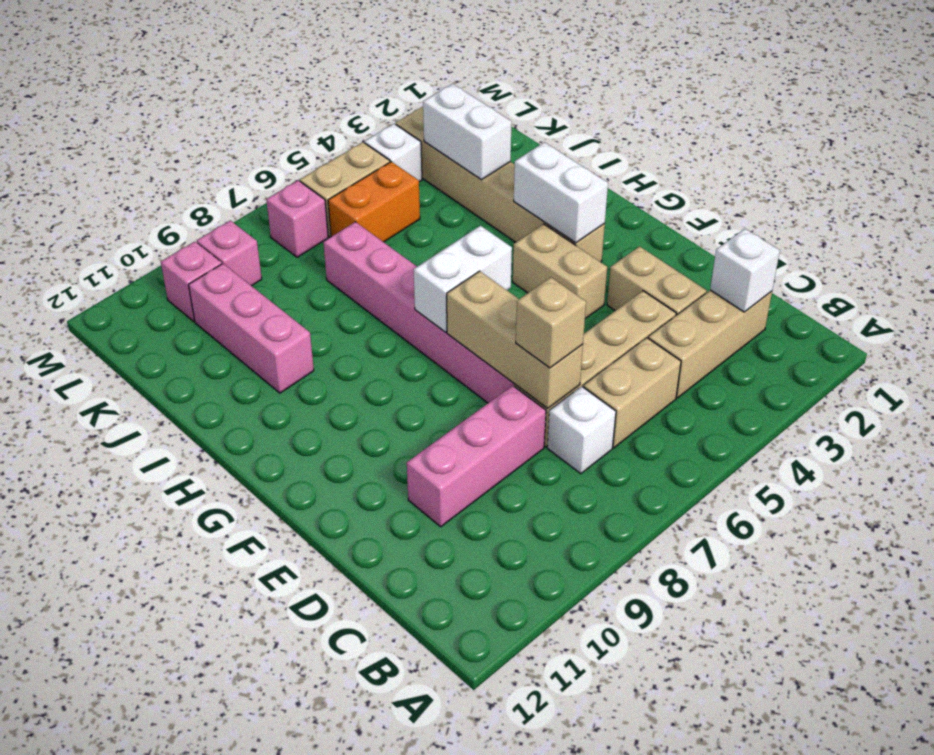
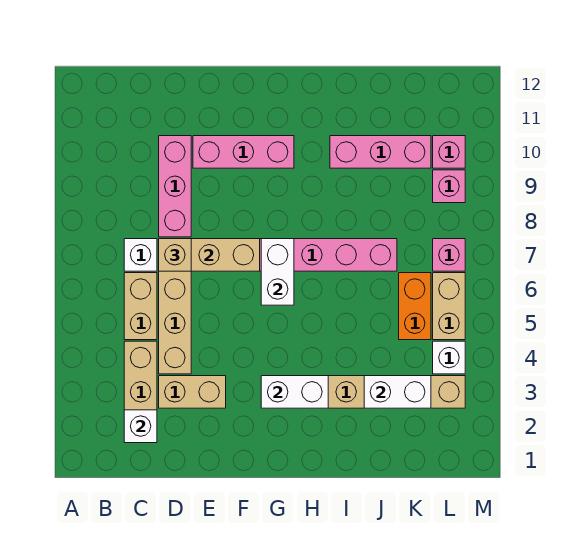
none -> pink 1x3 brick [193,136,294,168]
tan 1x2 brick [513,224,607,319] -> none

